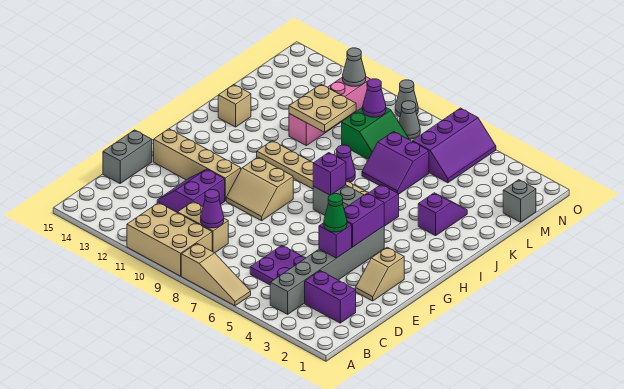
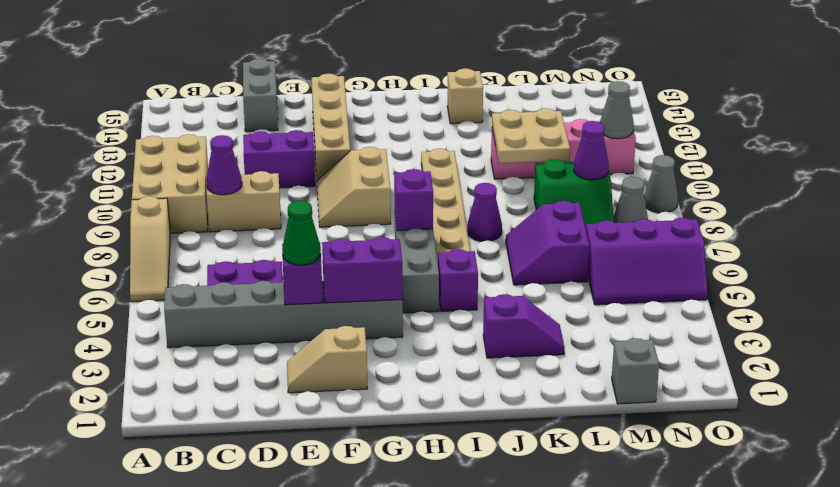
purple 1x2 brick [305,271,356,323] -> none
tan 1x2 brick [178,202,228,253] -> tan 1x2 brick turned to [207,171,281,232]
grey 1x2 brick [103,130,152,183] -> grey 1x2 brick turned to [243,59,278,132]

